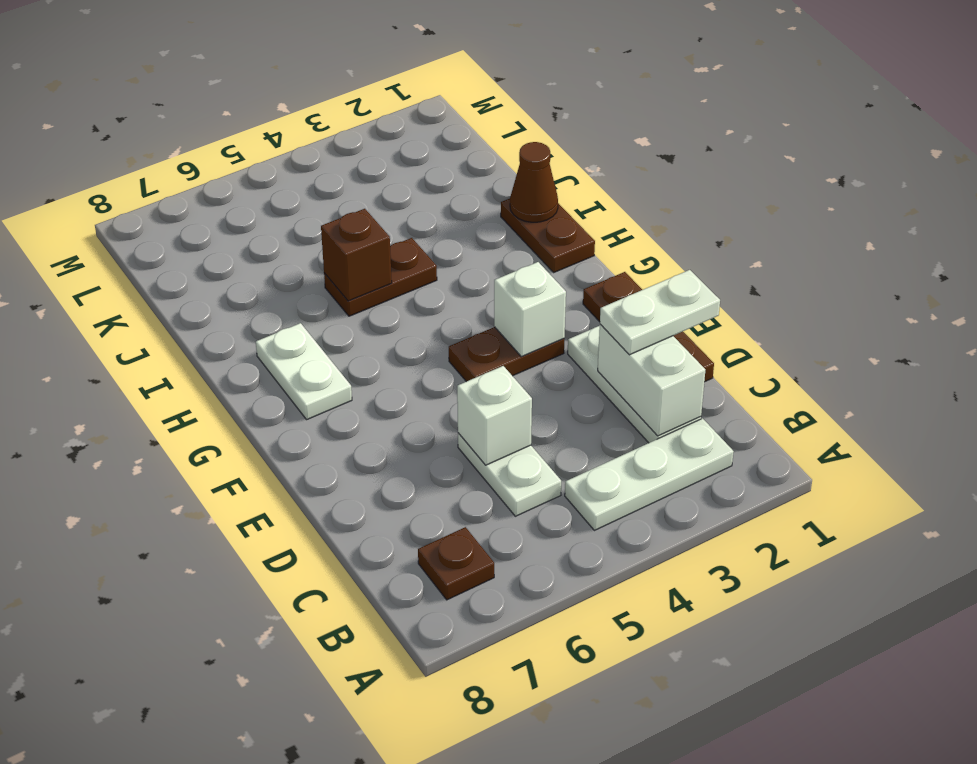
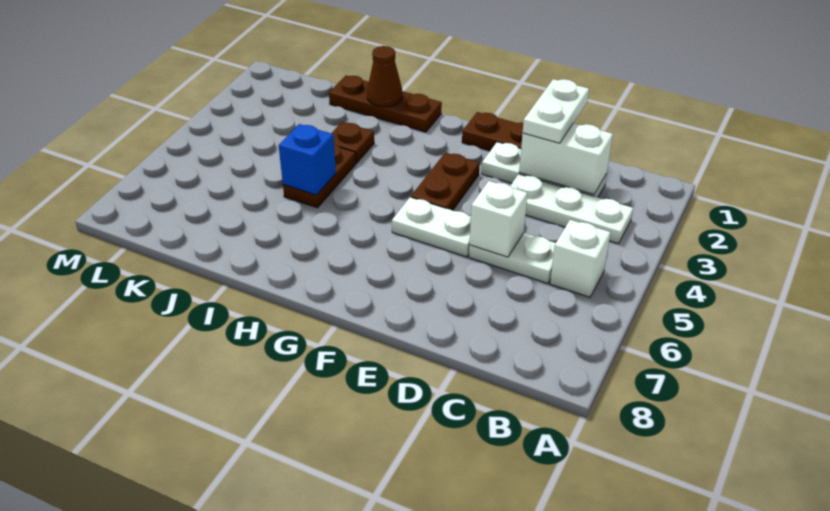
white 1x3 plate [565,418,734,530] -> white 1x3 plate turned to [510,174,633,244]
brown 1x1 plate [418,527,494,600] -> brown 1x1 plate moved to [331,122,374,163]
white 1x1 brick [494,262,566,357] -> white 1x1 brick moved to [550,220,611,297]
white 1x2 plate [256,323,352,419] -> white 1x2 plate moved to [392,197,471,257]
brown 1x2 plate [501,199,595,272] -> brown 1x3 plate [329,76,442,132]
brown 1x1 brick [321,209,392,301] -> blue 1x1 brick [279,124,336,195]

